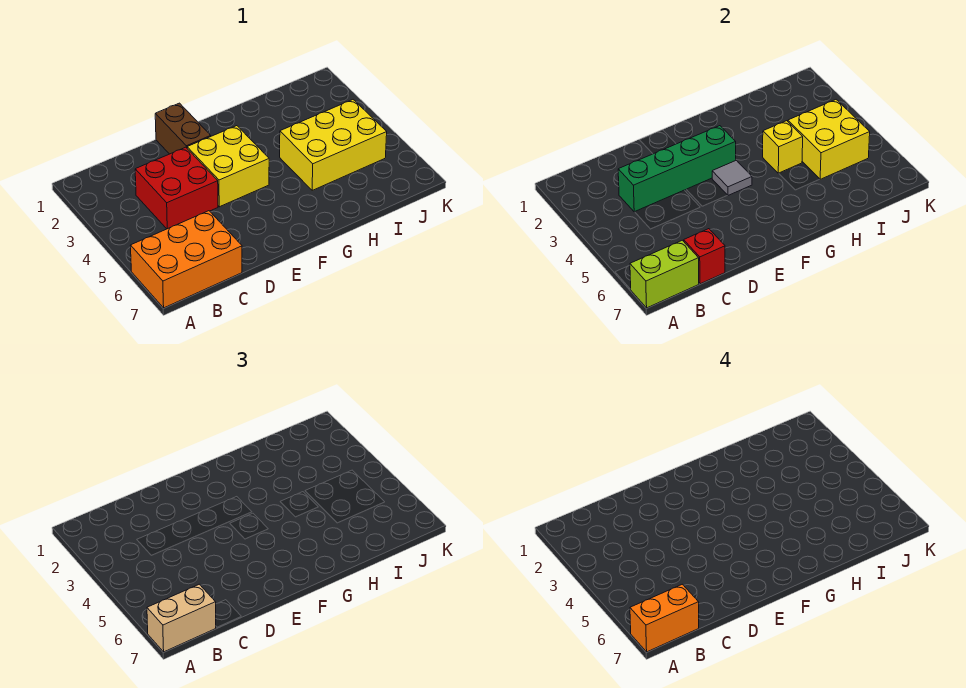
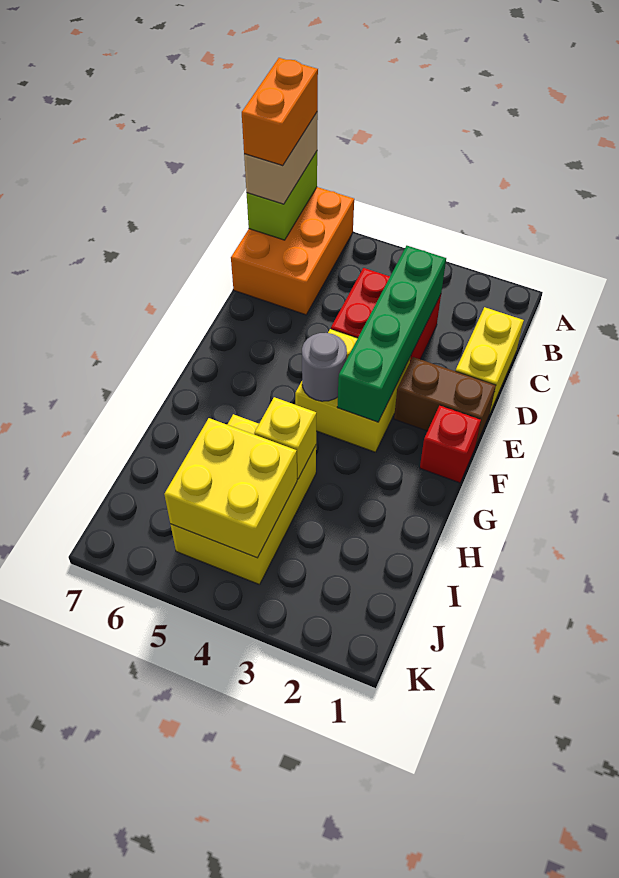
none -> yellow 1x2 brick [456,307,524,412]
red 1x1 brick [684,229,725,284] -> red 1x1 brick moved to [420,406,481,483]
grey 1x1 tile [712,160,752,195] -> grey 1x1 round brick [302,333,347,401]

